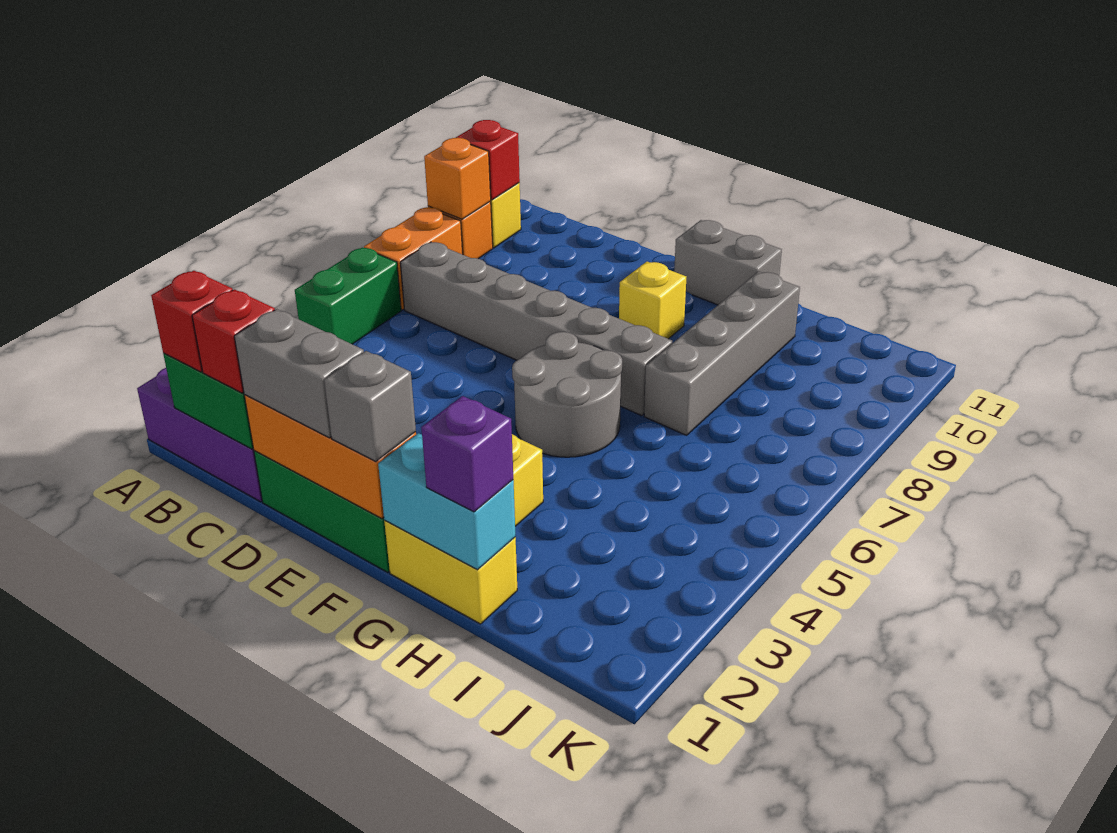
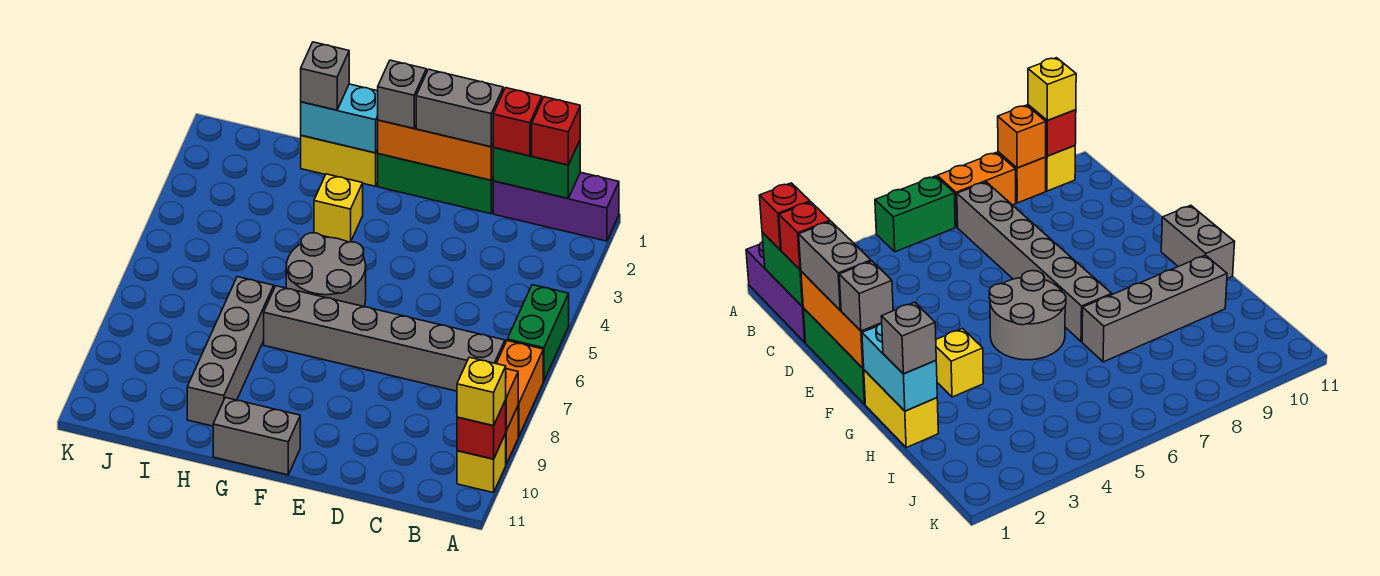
yellow 1x1 brick [619,262,686,339] -> yellow 1x1 brick moved to [457,357,506,426]
purple 1x1 brick [421,396,513,512] -> grey 1x1 brick [301,42,349,110]

